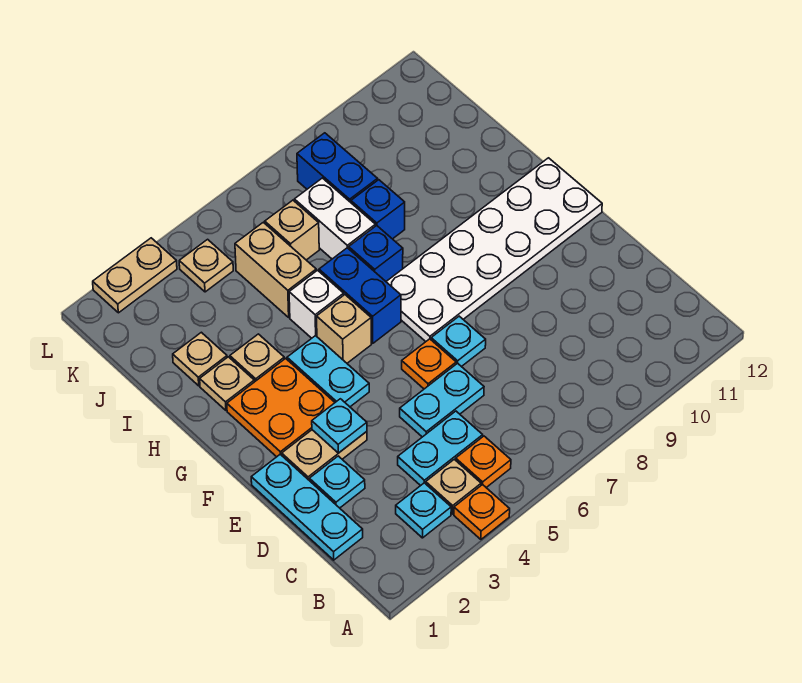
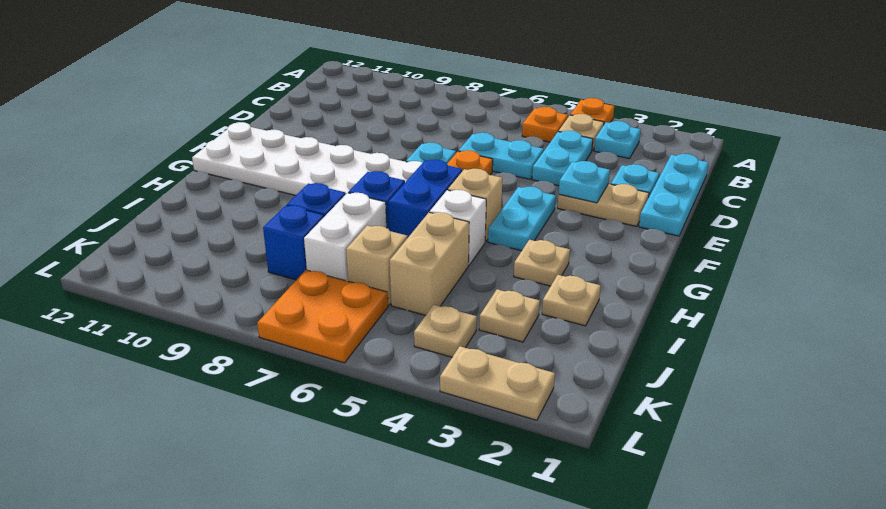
cyan 1x2 plate [398,411,483,486] -> cyan 1x2 plate turned to [532,131,593,186]
orange 2x2 plate [227,358,335,457] -> orange 2x2 plate moved to [257,270,388,363]
tan 1x1 plate [200,357,254,410] -> tan 1x1 plate moved to [479,289,540,342]
blue 1x2 brick [297,133,378,202] -> blue 1x1 brick [263,205,324,280]

